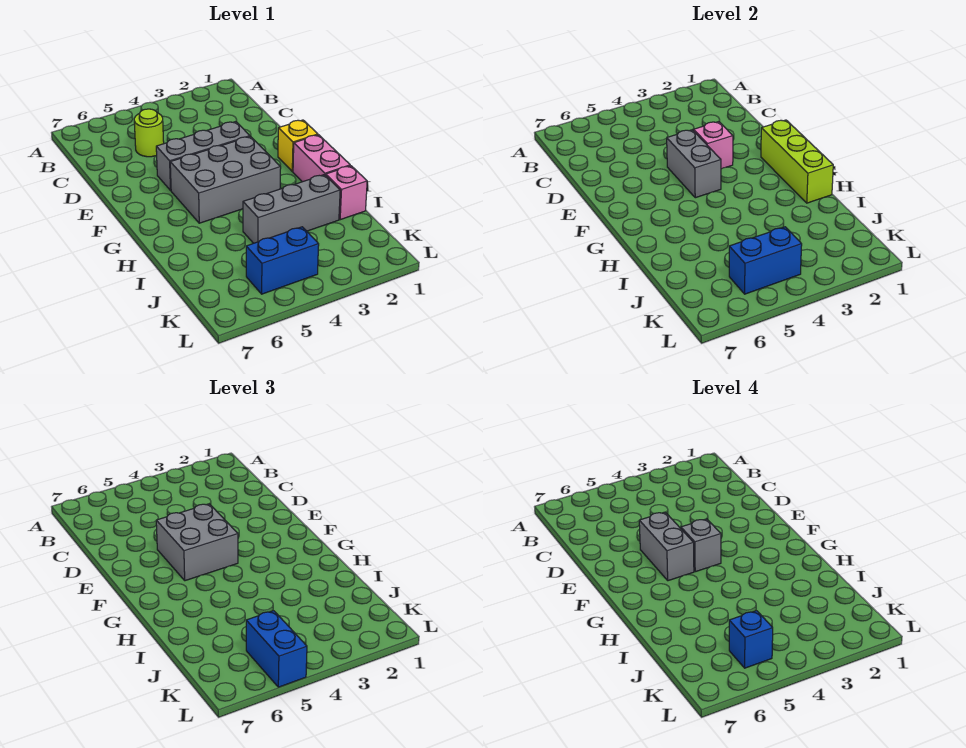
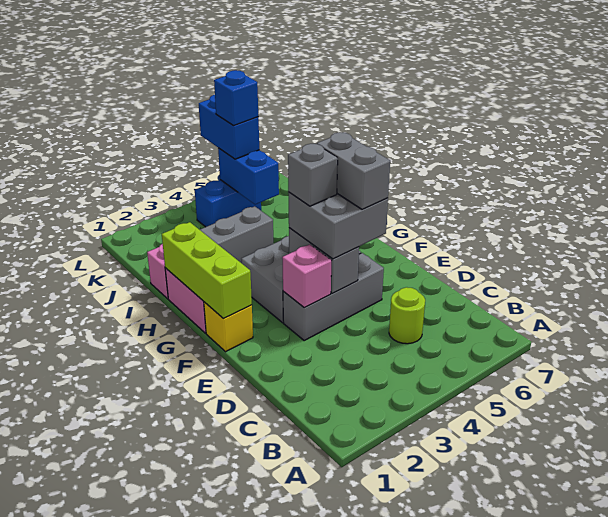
blue 1x2 brick [729,227,802,294] -> blue 1x2 brick turned to [218,148,279,205]

